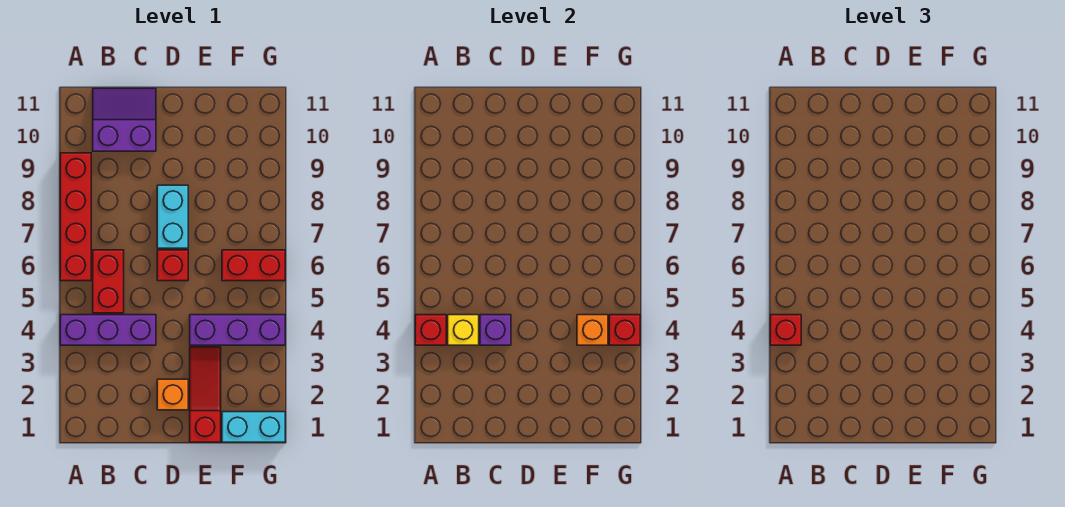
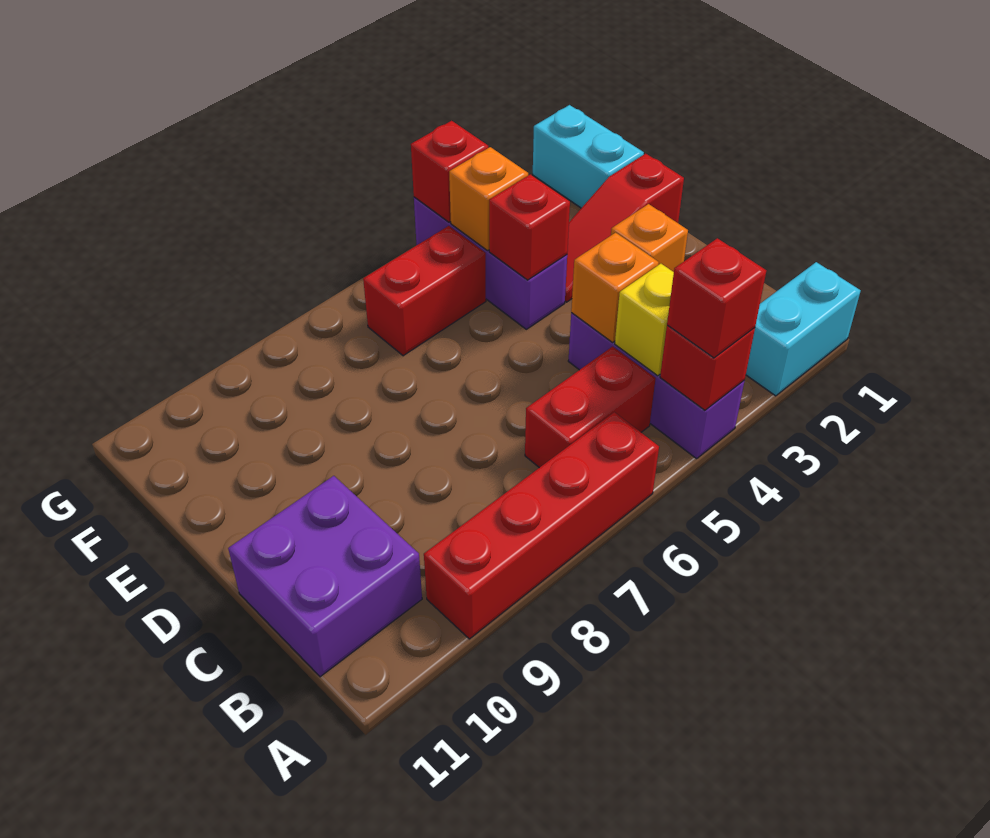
purple 2x2 slope [93,88,156,151] -> purple 2x2 brick [228,476,422,677]
purple 1x1 brick [480,315,511,345] -> orange 1x1 brick [571,233,659,342]
red 1x1 brick [157,250,188,281] -> red 1x1 brick moved to [489,174,570,280]
cyan 1x2 brick [157,185,188,248] -> cyan 1x2 brick moved to [746,262,861,396]
red 1x2 brick [222,250,285,281] -> red 1x2 brick turned to [363,226,486,356]

